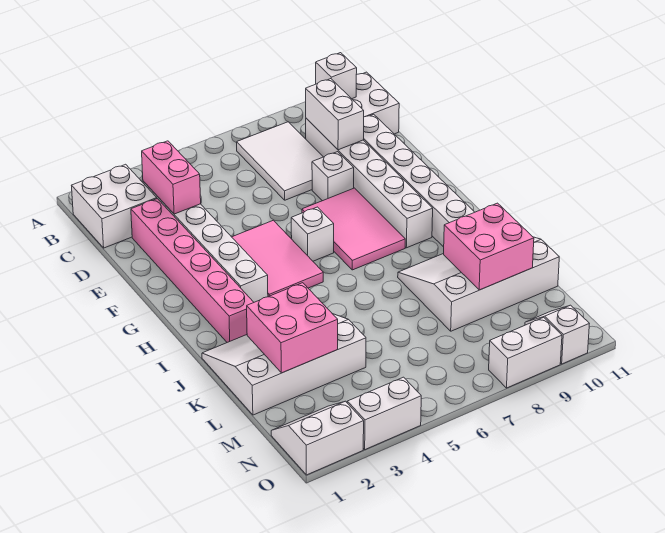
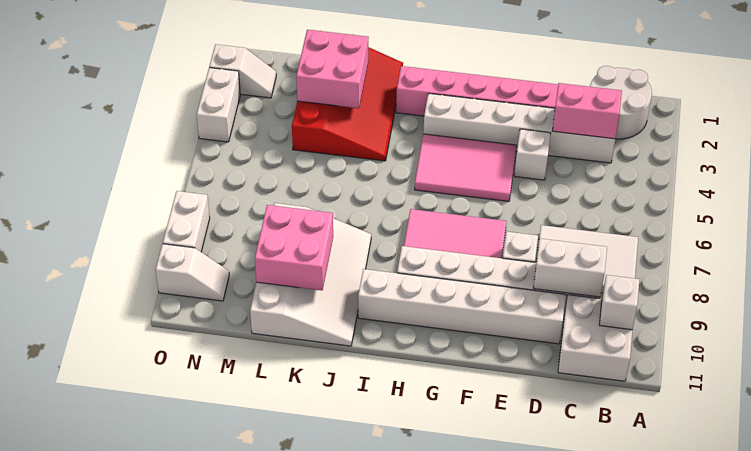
white 2x2 brick [72,164,157,248] -> white 2x2 round brick [590,66,652,139]
white 1x1 brick [291,207,334,261] -> white 1x1 brick moved to [514,129,551,180]
white 3x4 slope [202,314,366,415] -> red 3x4 slope [292,47,403,161]
white 2x2 slope [271,401,364,475] -> white 1x2 slope [209,44,276,98]

